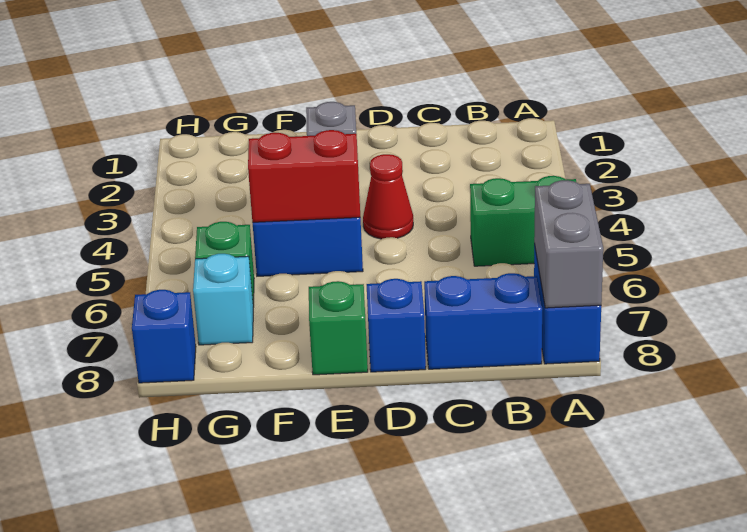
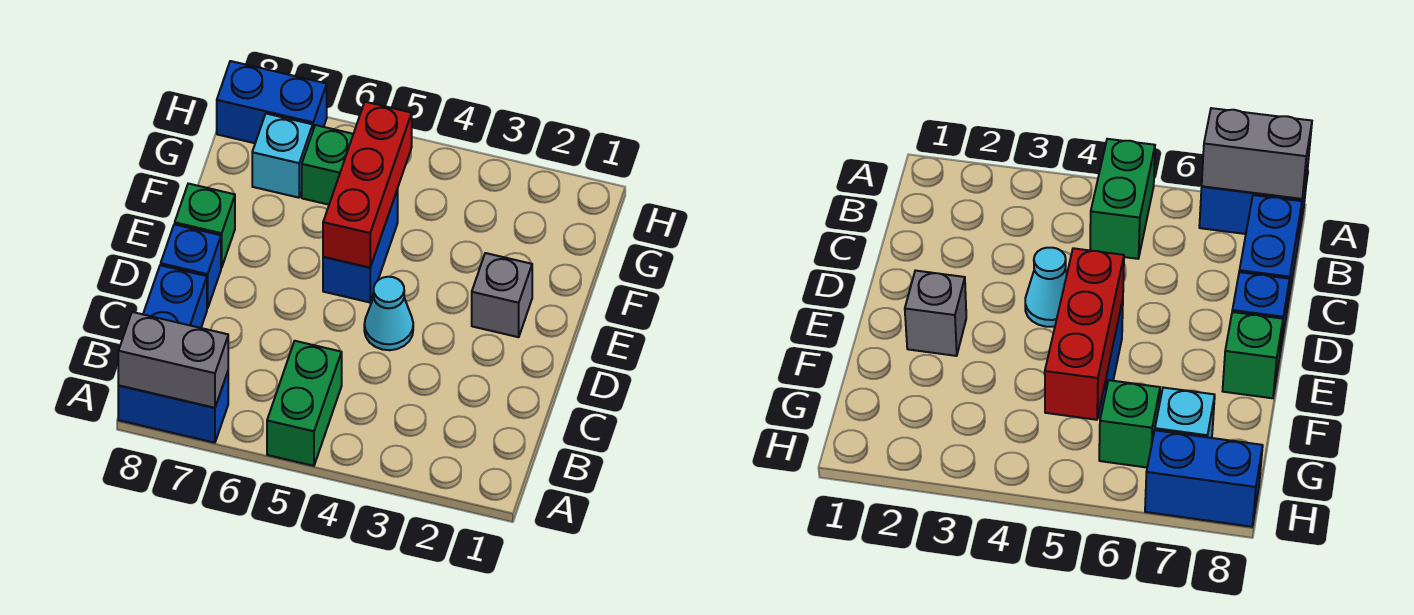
red 1x1 cone [363,154,413,239] -> cyan 1x1 cone [364,277,413,350]
red 1x2 brick [248,130,360,222] -> red 1x3 brick [323,102,412,268]
blue 1x1 brick [132,290,196,383] -> blue 1x2 brick [217,61,327,143]

